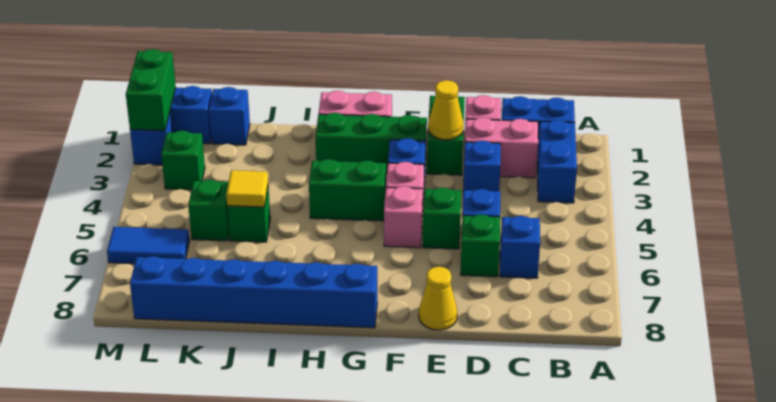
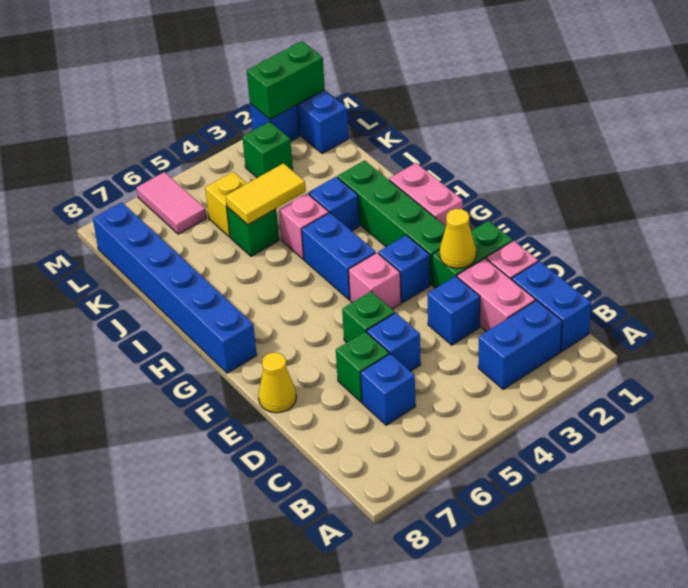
green 1x3 brick [315,113,427,173] -> green 1x4 brick [337,160,446,285]
pink 1x1 brick [384,186,423,248] -> pink 1x1 brick moved to [279,193,329,259]
green 1x2 brick [309,159,386,221] -> blue 1x2 brick [302,213,376,300]
yellow 1x1 tile [226,170,268,207] -> yellow 1x2 tile [226,163,306,225]
blue 1x1 brick [209,87,250,145] -> blue 1x1 brick moved to [308,177,359,231]
green 1x1 brick [188,180,229,241] -> yellow 1x1 brick [205,172,247,237]
blue 1x2 tile [107,227,190,264] -> pink 1x2 tile [136,172,206,234]

